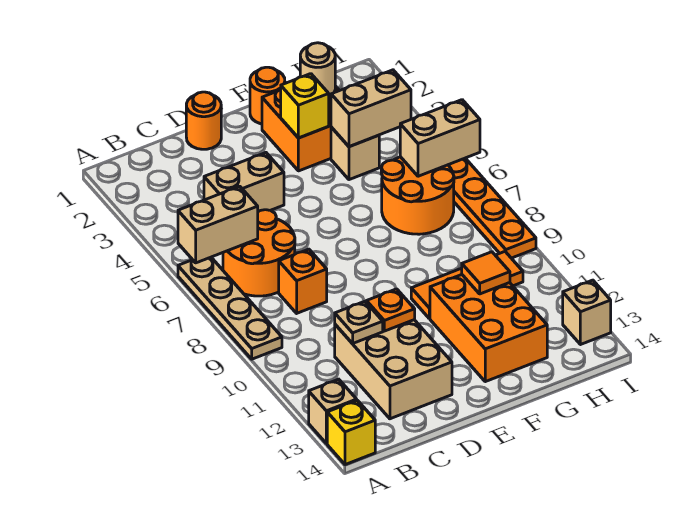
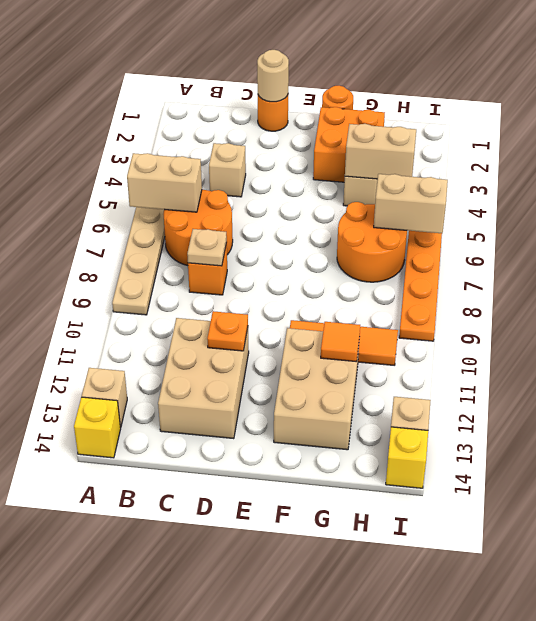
tan 1x2 brick [204,153,284,212] -> tan 1x1 brick [209,143,246,197]
tan 1x1 plate [335,301,383,344] -> tan 1x1 plate moved to [187,229,227,266]
yellow 1x1 brick [281,74,329,138] -> yellow 1x1 brick moved to [386,427,428,488]
orange 2x3 brick [430,275,547,382] -> tan 2x3 brick [274,328,360,450]
tan 1x1 round brick [300,43,335,97] -> tan 1x1 round brick moved to [257,50,289,102]

